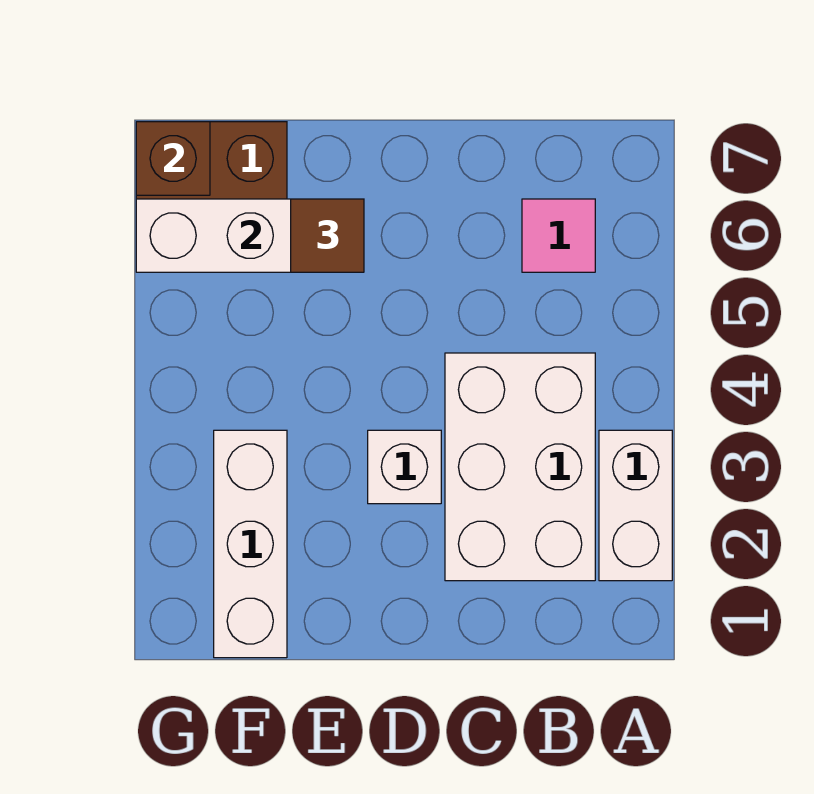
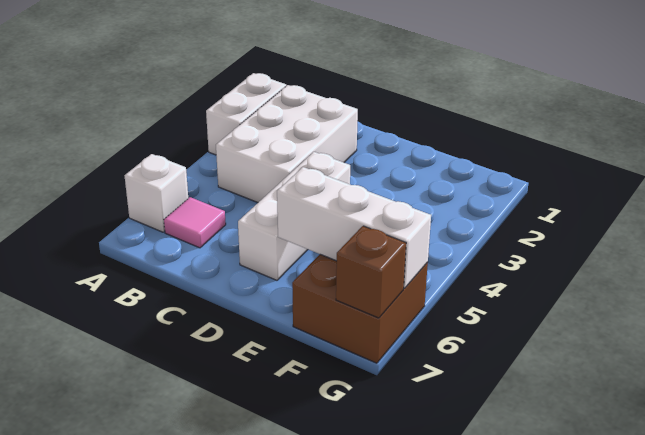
white 1x1 brick [368,430,441,504] -> white 1x1 brick moved to [124,154,188,232]
brown 1x1 tile [291,199,364,272] -> none
white 1x3 brick [214,430,287,658] -> white 1x3 brick moved to [238,152,350,280]

